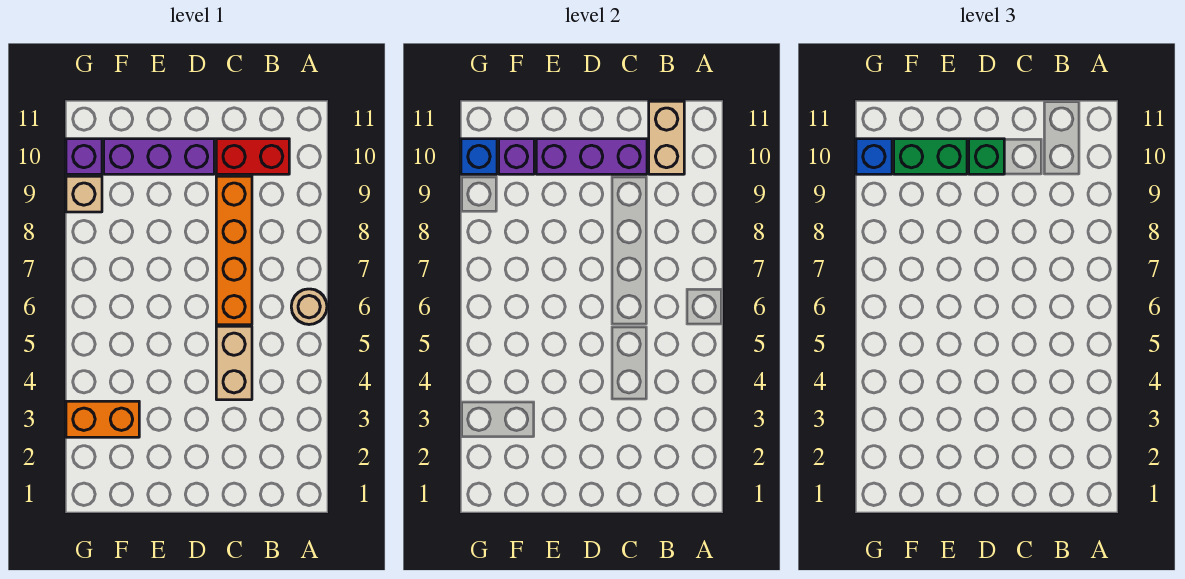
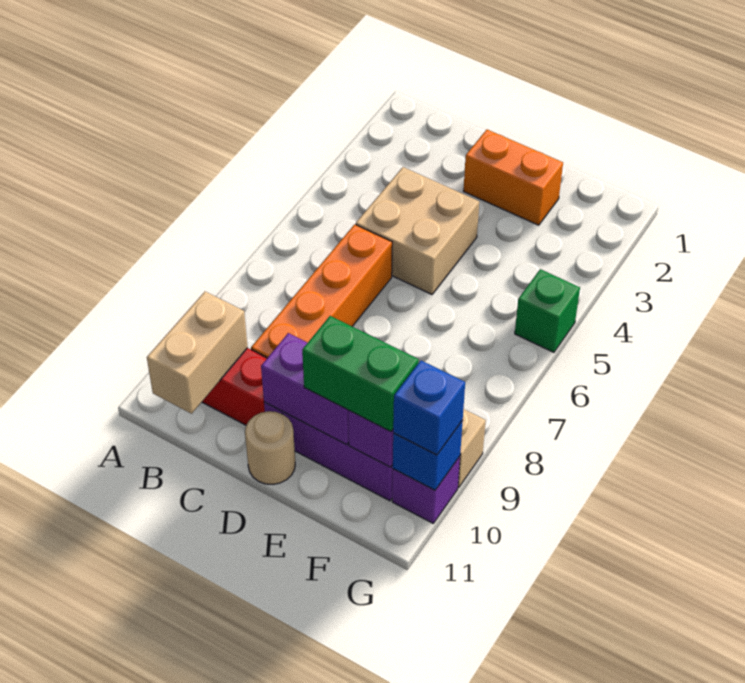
tan 1x1 round brick [291,289,327,325] -> tan 1x1 round brick moved to [245,411,295,485]
tan 1x2 brick [216,326,252,400] -> tan 2x2 brick [356,167,479,294]
purple 1x3 brick [536,139,647,174] -> purple 1x2 brick [261,333,349,445]
green 1x1 brick [969,139,1004,174] -> green 1x1 brick moved to [515,269,580,352]
orange 1x2 brick [66,401,139,437] -> orange 1x2 brick moved to [463,130,563,225]

